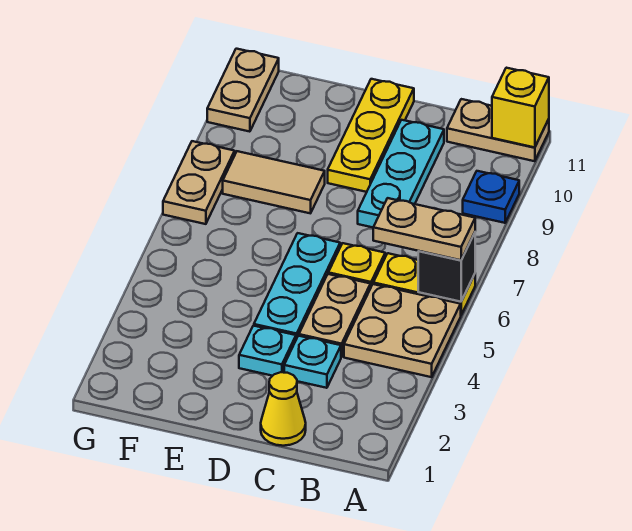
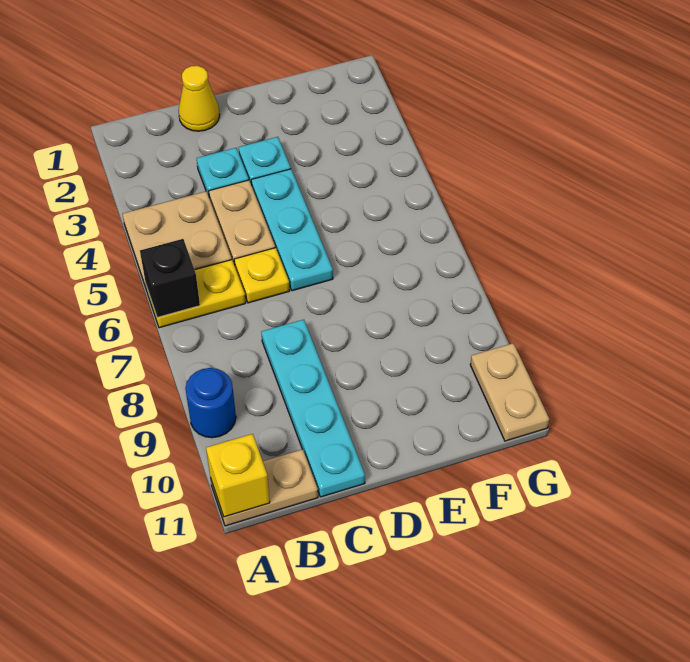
tan 1x2 plate [373,198,475,260] -> none
blue 1x1 plate [463,171,519,223] -> blue 1x1 round brick [185,368,236,438]
cyan 1x3 plate [358,120,444,227] -> cyan 1x4 plate [261,320,365,497]
yellow 1x3 plate [328,79,414,192] -> none
tan 1x2 tile [223,151,325,213] -> none
tan 1x2 plate [163,141,235,224] -> none

